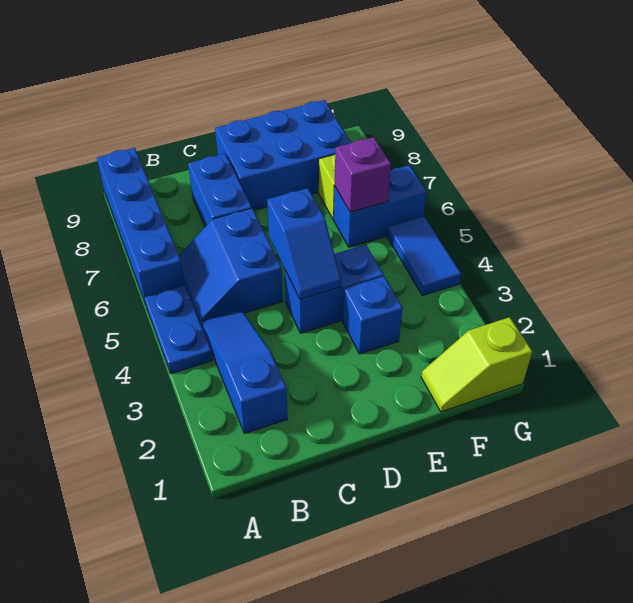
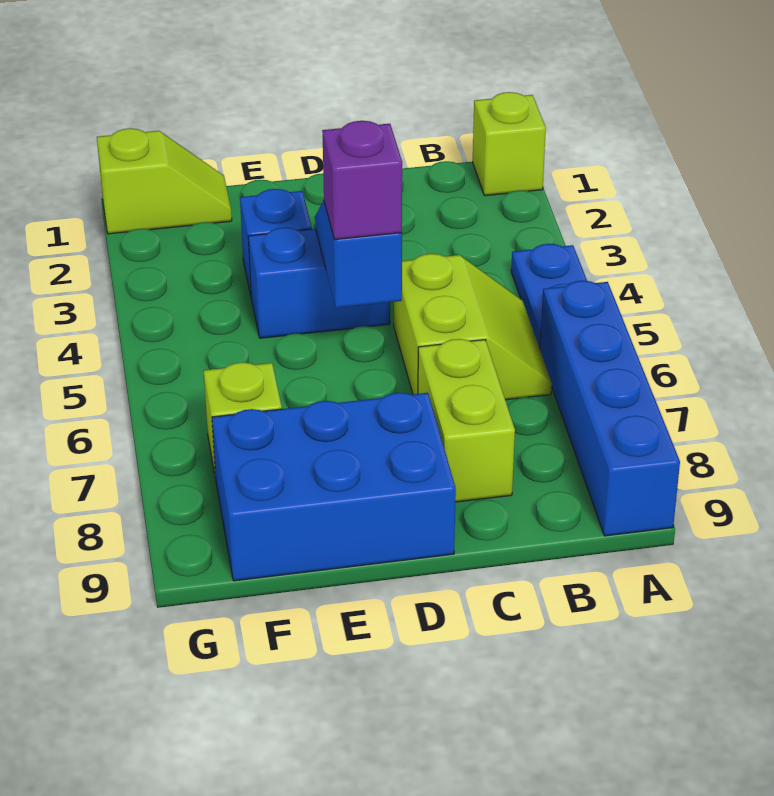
none -> lime 1x1 brick [473,92,546,196]
blue 1x3 slope [201,310,288,434] -> none
blue 2x2 slope [179,208,283,323] -> lime 2x2 slope [394,254,552,400]
blue 1x2 brick [188,154,252,226] -> lime 1x2 brick [418,339,515,502]
blue 1x2 brick [334,165,427,247] -> none
purple 1x1 brick [335,137,391,212] -> purple 1x1 brick moved to [322,121,402,240]
blue 1x2 tile [388,216,461,295] -> none

